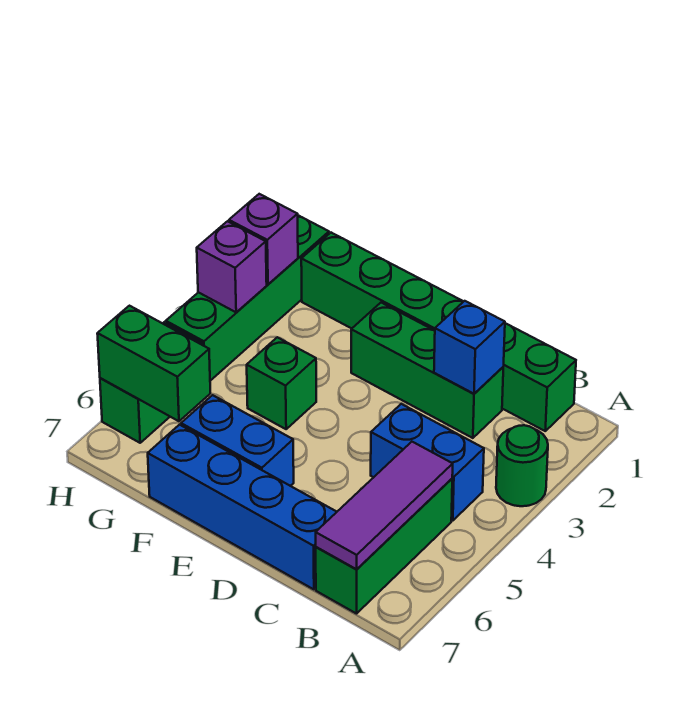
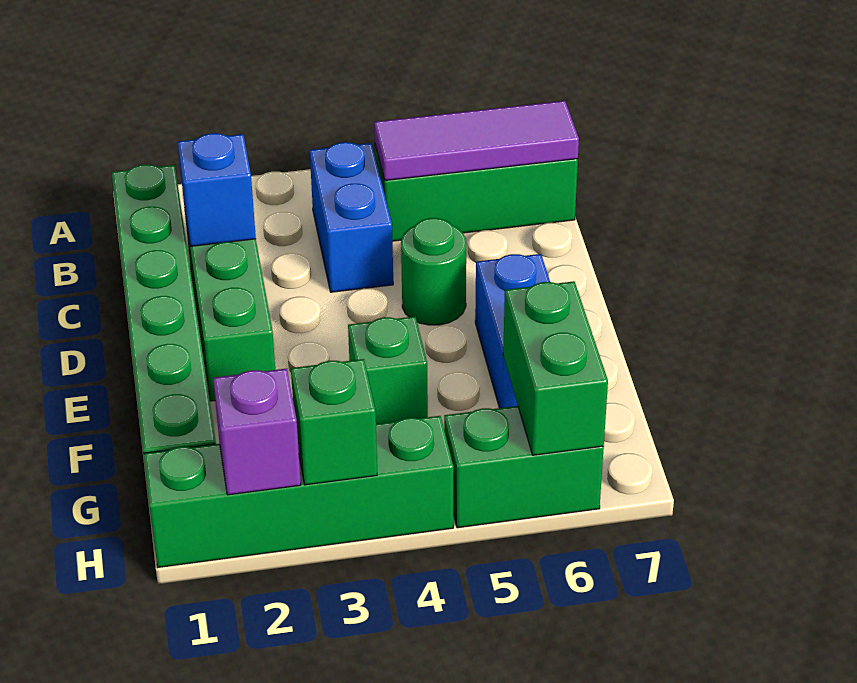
green 1x1 round brick [496,425,548,506] -> green 1x1 round brick moved to [401,218,466,325]
blue 1x4 brick [148,425,336,589] -> none
purple 1x1 brick [197,221,267,312] -> green 1x1 brick [291,359,377,485]

